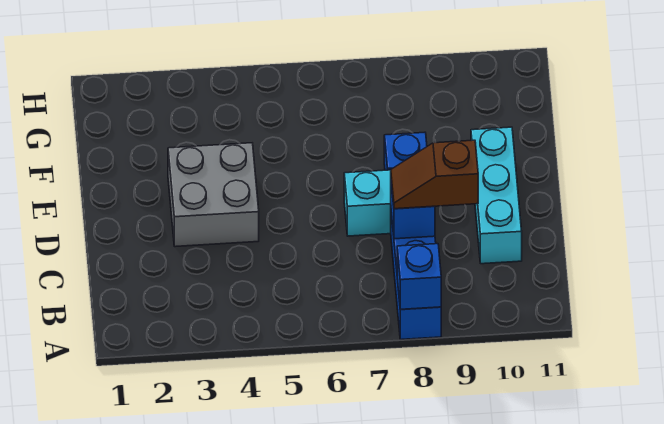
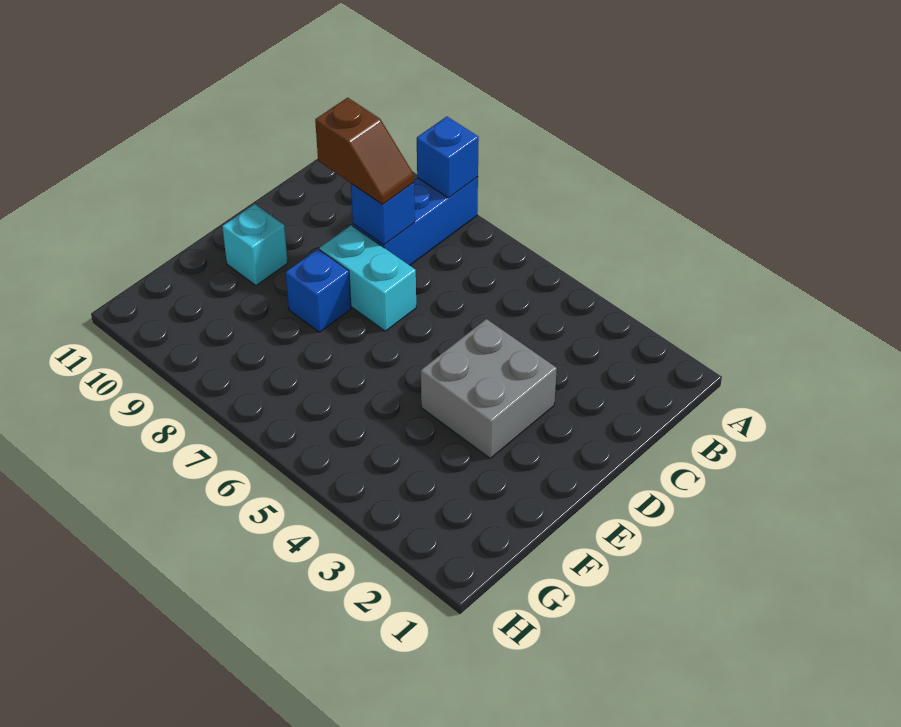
cyan 1x3 brick [471,127,522,264] -> cyan 1x1 brick [222,204,288,285]

